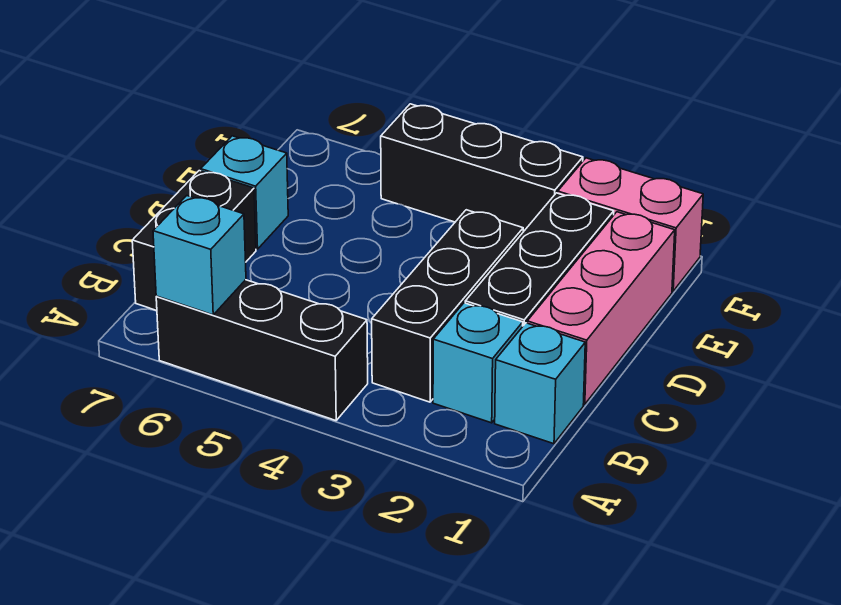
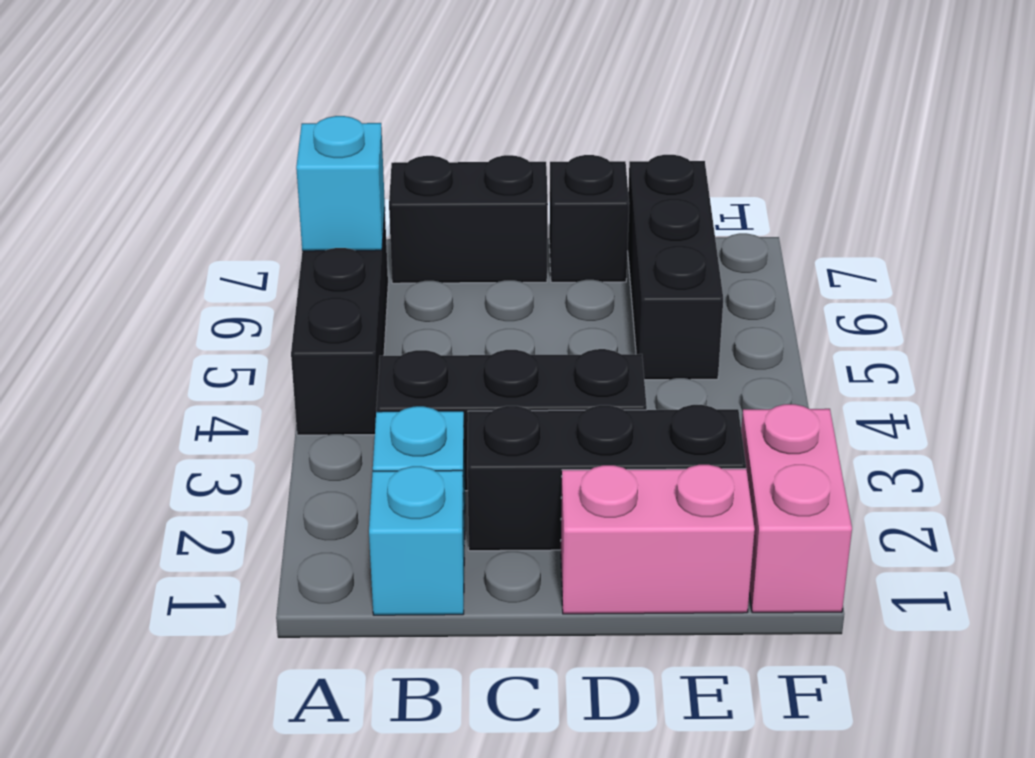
pink 1x3 brick [527,212,675,404] -> pink 1x2 brick [561,465,755,614]
cyan 1x1 brick [201,136,288,249] -> black 1x1 brick [549,155,629,282]
black 1x3 brick [381,104,583,232] -> black 1x3 brick moved to [628,155,723,380]

